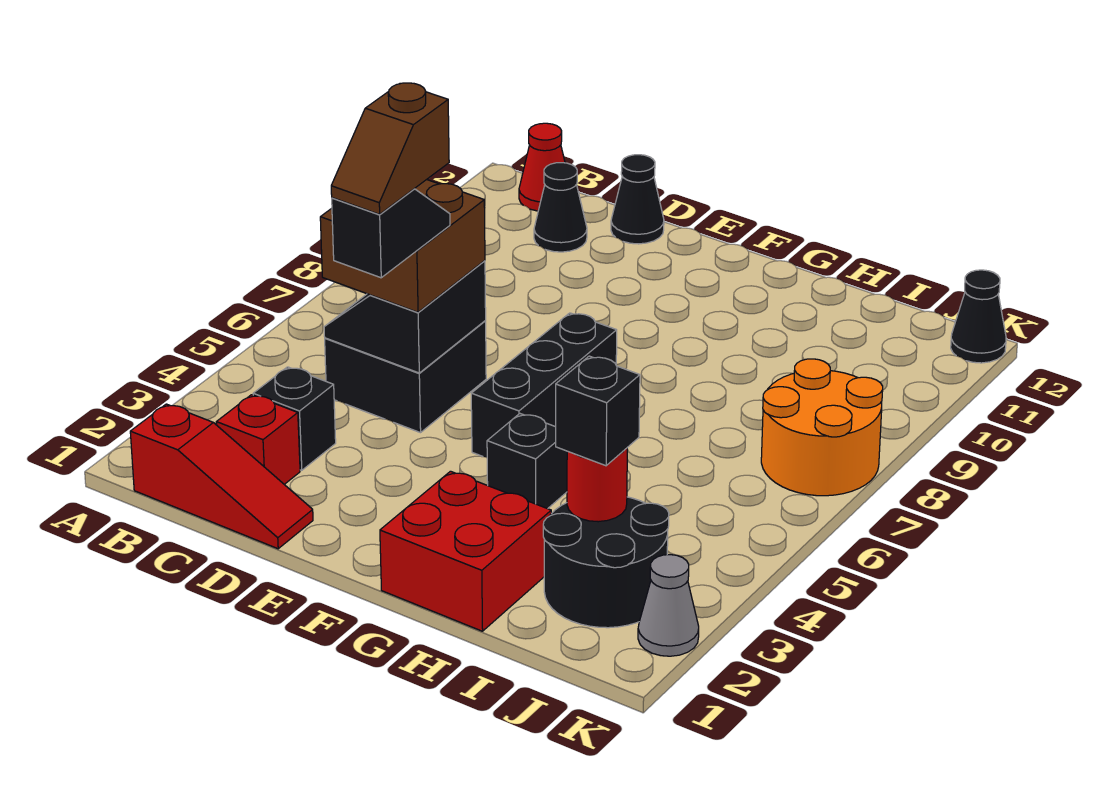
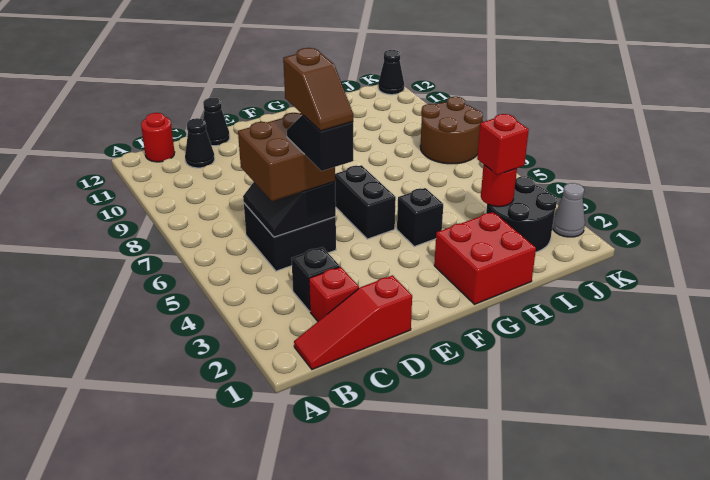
red 1x3 slope [130,404,313,549] -> red 1x3 slope turned to [294,275,412,369]
red 1x1 cone [519,123,565,211] -> red 1x1 round brick [141,113,175,162]
black 1x3 brick [471,313,617,458] -> black 1x2 brick [335,165,396,239]
black 1x1 brick [556,356,640,466] -> red 1x1 brick [477,114,529,175]
orange 2x2 round brick [761,359,883,496] -> brown 2x2 round brick [420,97,483,164]

